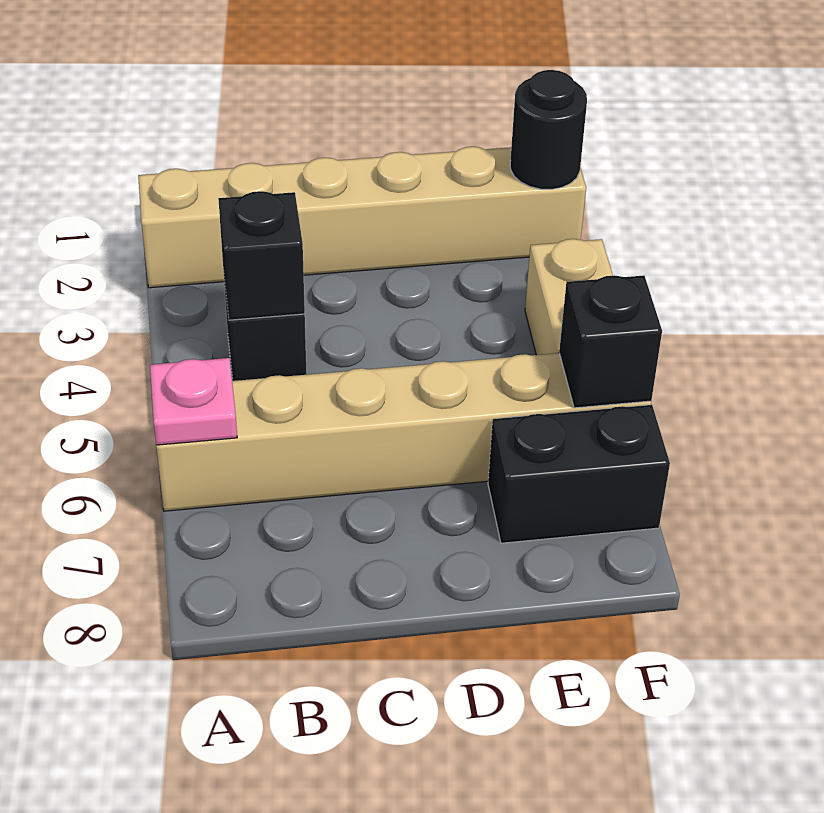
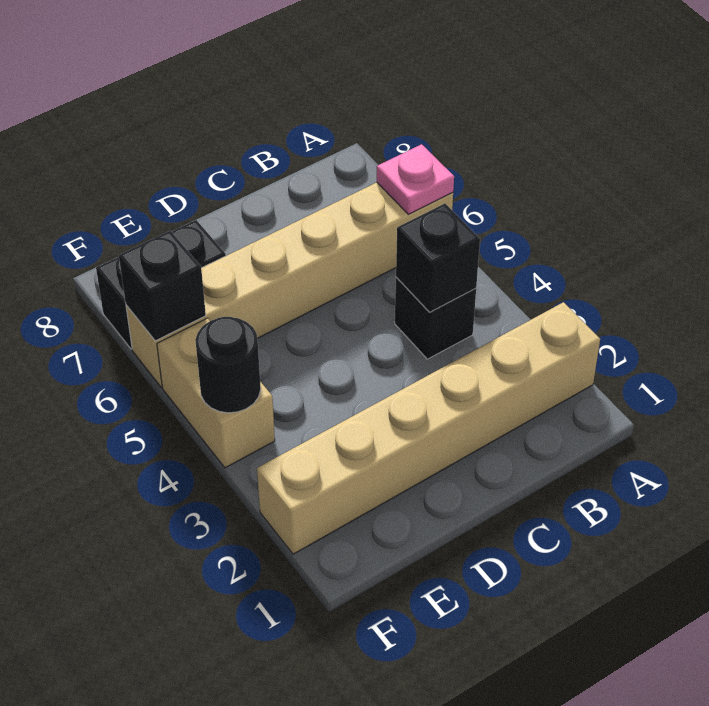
black 1x1 round brick [510,70,587,189] -> black 1x1 round brick moved to [195,317,261,413]

